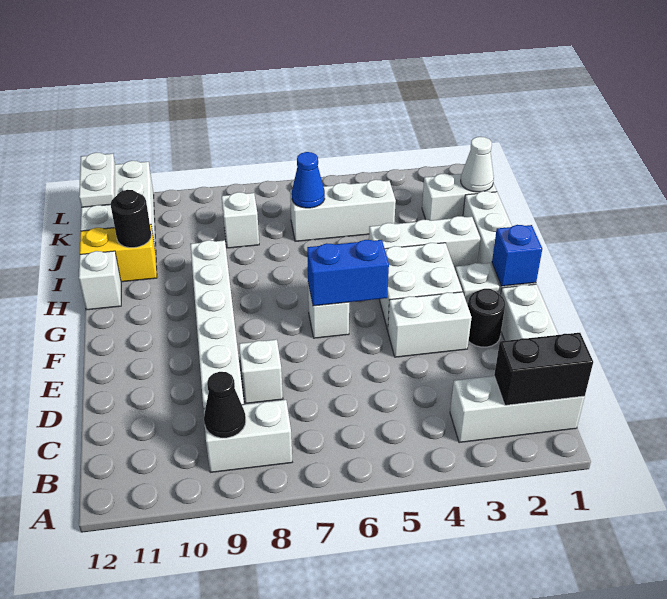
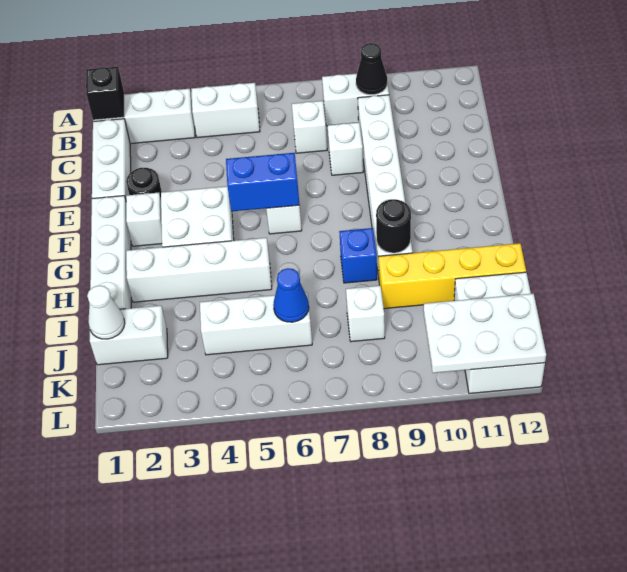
black 1x2 brick [494,333,593,405] -> black 1x1 brick [86,67,124,120]
white 1x2 brick [388,292,472,357] -> white 1x2 brick moved to [191,83,260,138]
blue 1x1 brick [492,225,542,286] -> blue 1x1 brick moved to [339,228,377,283]
white 1x3 brick [369,216,480,268] -> white 1x4 brick [126,238,272,302]
white 1x1 brick [79,251,121,310] -> white 1x1 brick moved to [292,101,327,153]
yellow 1x2 brick [80,224,157,282] -> yellow 1x4 brick [379,243,526,309]
black 1x1 round brick [110,190,151,248] -> black 1x1 round brick moved to [376,199,411,253]
white 1x2 plate [79,153,115,207] -> white 2x3 plate [423,294,546,373]

